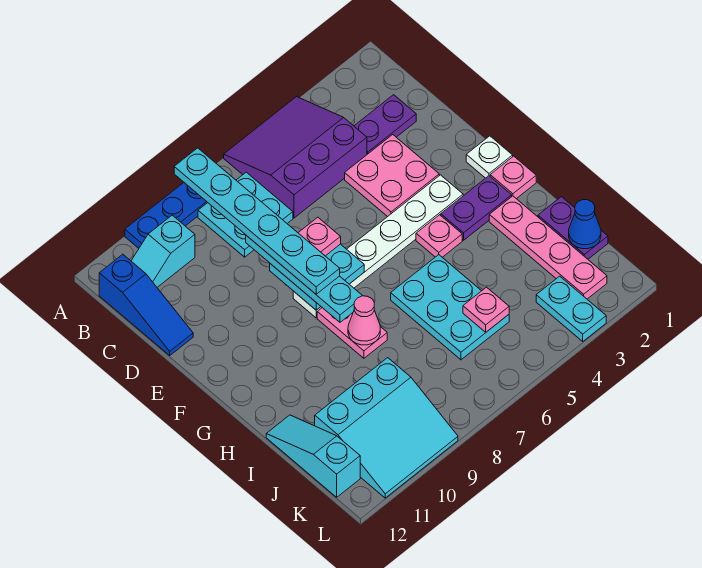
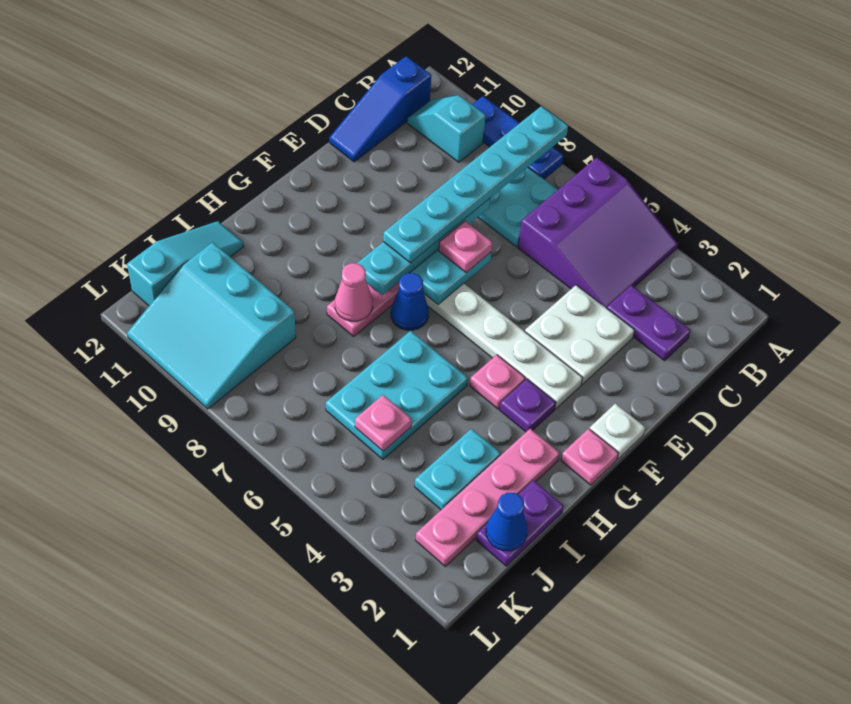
purple 3x3 slope [224,97,367,218] -> purple 3x3 slope turned to [518,158,678,308]
pink 2x2 plate [345,135,439,217] -> white 2x2 plate [525,285,635,384]
purple 1x2 plate [441,176,512,240] -> purple 1x1 plate [500,379,556,432]
none -> blue 1x1 cone [391,273,429,330]
cyan 1x2 plate [536,276,606,341] -> cyan 1x2 plate moved to [415,429,501,510]

